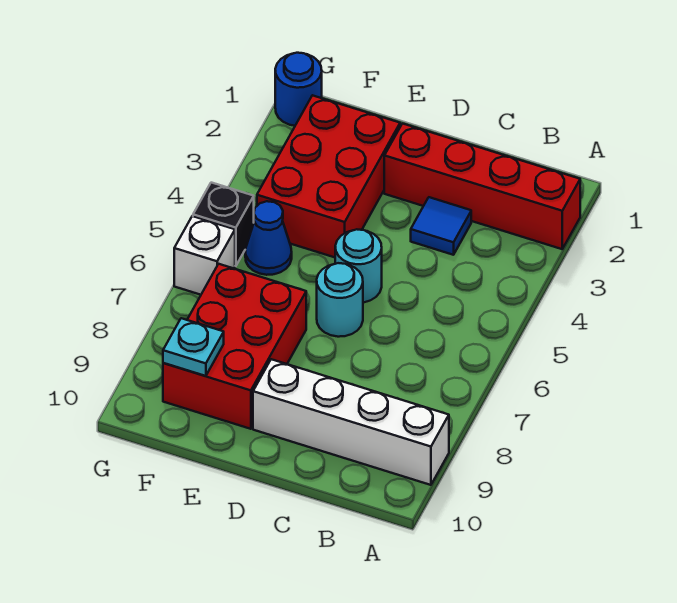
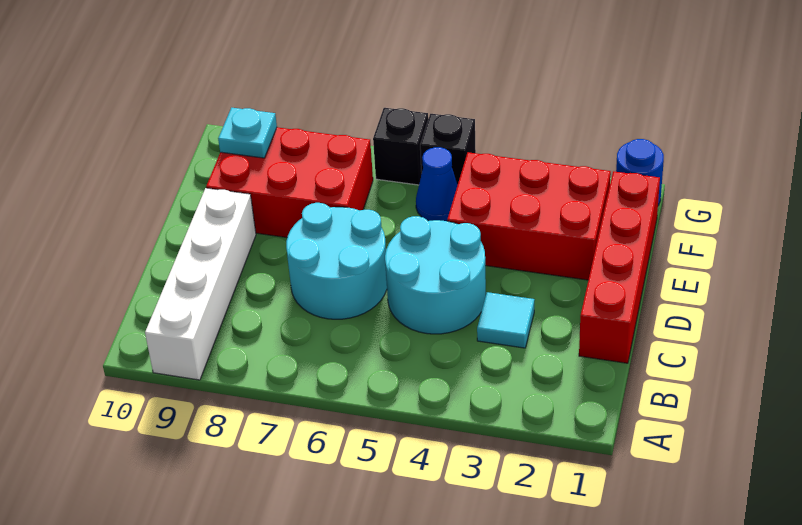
red 1x4 brick [384,124,580,249] -> red 1x4 brick moved to [579,171,660,363]
blue 1x1 tile [411,197,471,255] -> cyan 1x1 tile [477,292,535,348]
cyan 1x1 round brick [335,229,382,303] -> cyan 2x2 round brick [385,216,486,334]
cyan 1x1 round brick [317,263,363,337] -> cyan 2x2 round brick [286,203,387,319]
white 1x1 brick [174,216,235,295] -> black 1x1 brick [373,108,428,185]

